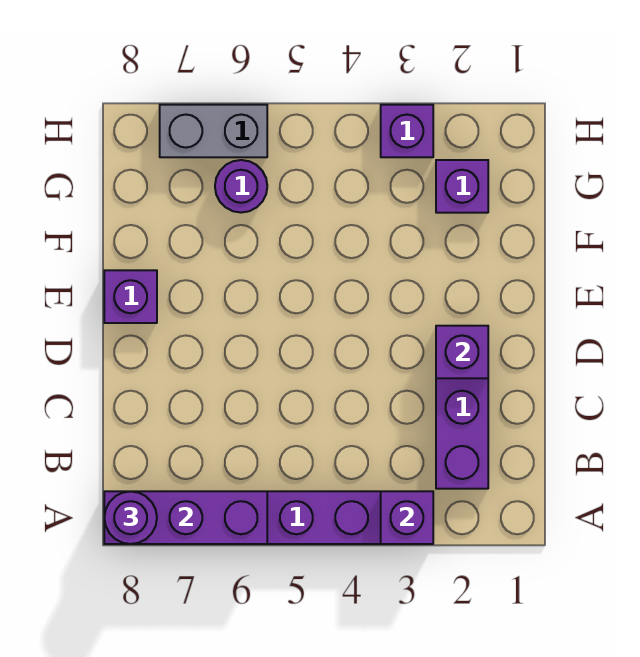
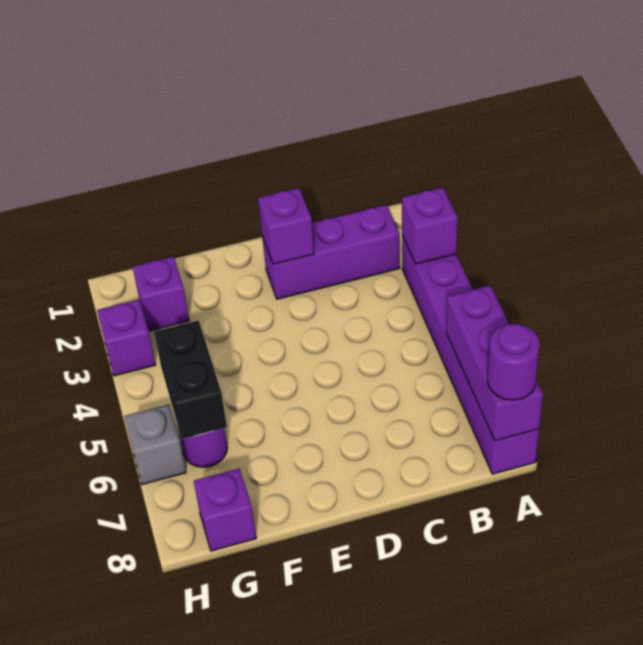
purple 1x1 brick [104,270,157,323] -> purple 1x1 brick moved to [194,468,256,551]
none -> black 1x2 brick [154,320,227,439]
grey 1x2 brick [160,105,267,157] -> grey 1x1 brick [124,404,186,484]

